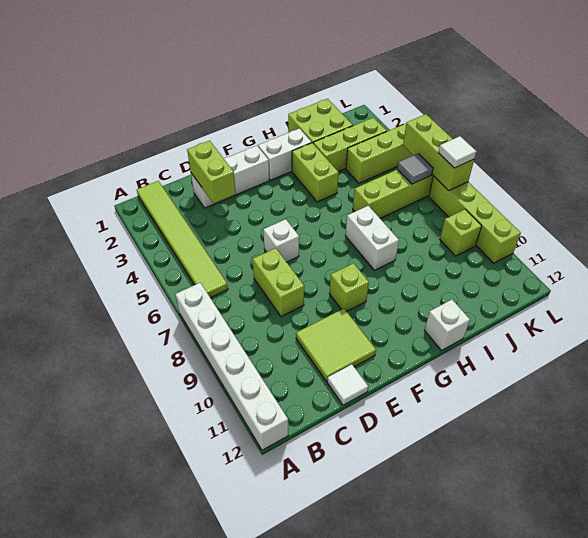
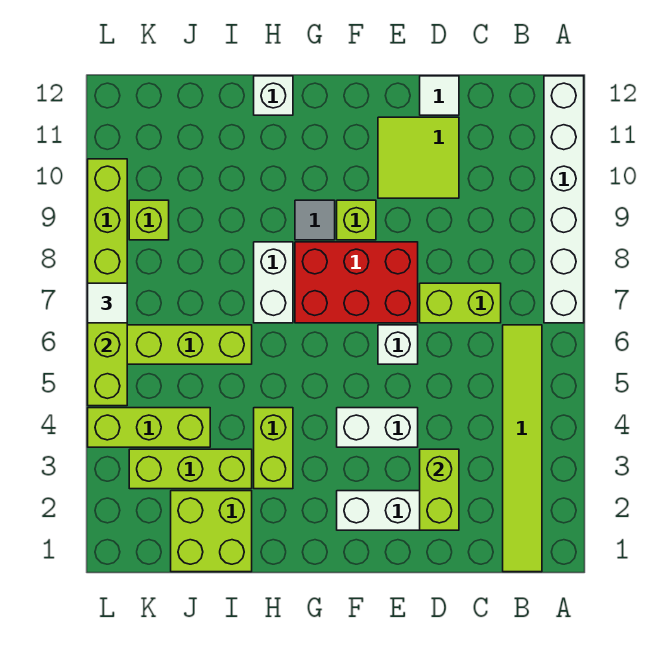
lime 1x2 brick [253,248,304,316] -> lime 1x2 brick turned to [420,283,501,323]
none -> red 2x3 brick [295,242,418,323]
white 1x2 brick [258,128,312,180] -> white 1x2 brick moved to [337,408,418,447]
grey 1x1 tile [397,153,433,184] -> grey 1x1 tile moved to [295,200,335,240]

